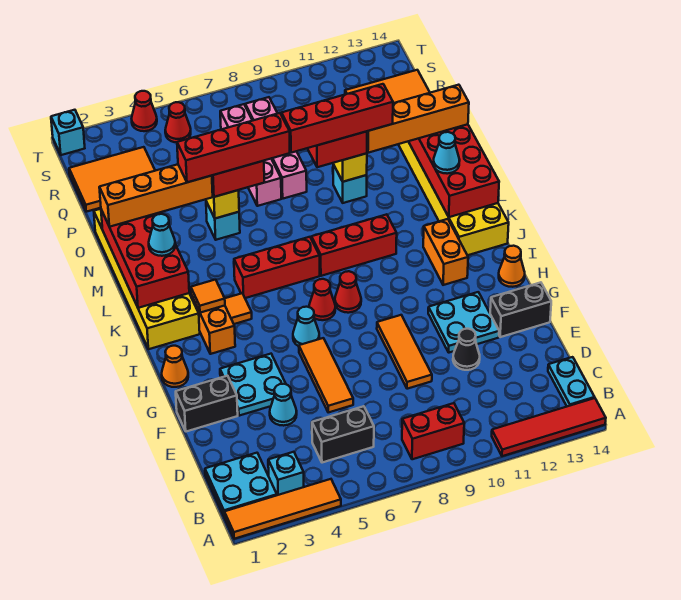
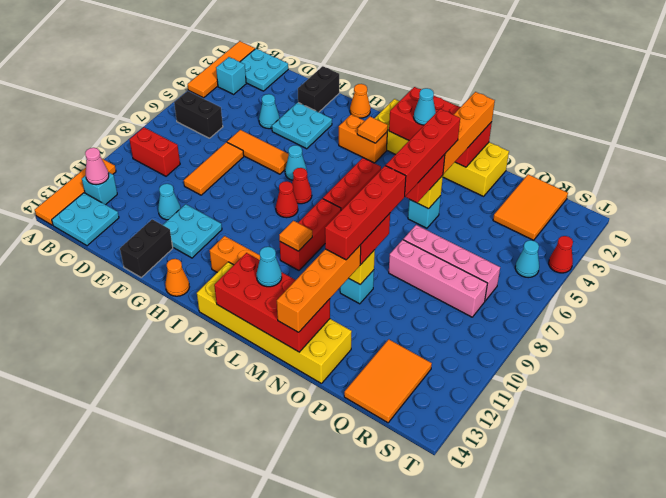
red 1x4 tile [492,398,606,456] -> orange 1x4 tile [35,159,116,225]
red 1x2 brick [402,403,464,459] -> red 1x2 brick turned to [129,127,180,176]
none -> pink 1x1 cone [85,148,109,185]
cyan 1x2 plate [548,357,595,406] -> cyan 2x2 plate [52,193,119,246]
black 1x2 brick [312,406,374,463] -> black 1x2 brick turned to [174,91,223,138]
orange 1x3 tile [377,315,432,389] -> orange 1x3 tile turned to [184,142,244,195]
black 1x1 cone [453,329,480,370] -> cyan 1x1 cone [158,184,181,220]
orange 1x1 tile [225,293,252,324] -> orange 1x1 tile moved to [279,221,312,251]
red 1x1 cone [165,102,191,142] -> cyan 1x1 cone [515,240,539,278]
cyan 1x1 brick [51,110,85,155] -> cyan 1x1 brick moved to [82,172,117,205]

